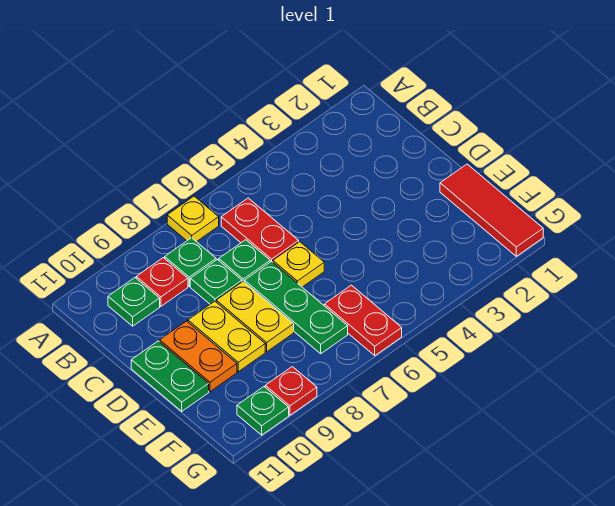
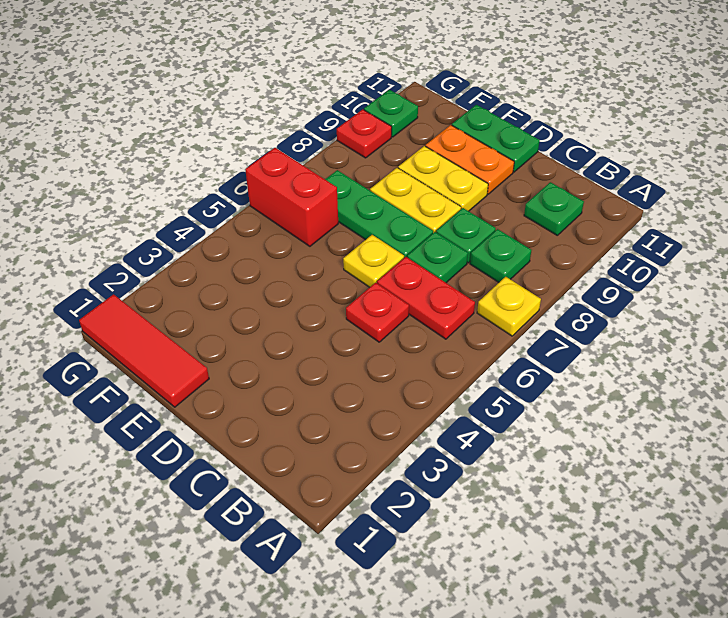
red 1x1 plate [136,258,188,306] -> red 1x1 plate moved to [346,283,409,342]
red 1x2 plate [324,285,402,356] -> red 1x2 brick [245,148,338,246]

